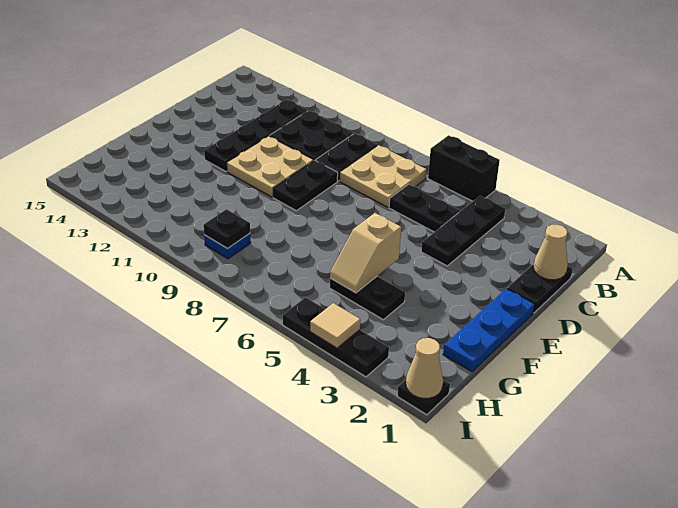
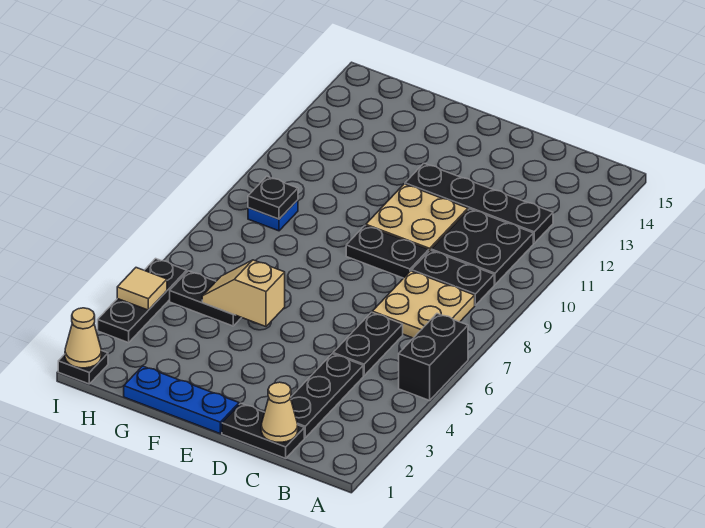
black 1x3 plate [421,196,505,266] -> black 1x3 plate turned to [291,354,363,438]
black 1x2 plate [330,276,405,320] -> black 1x2 plate turned to [170,271,241,326]

